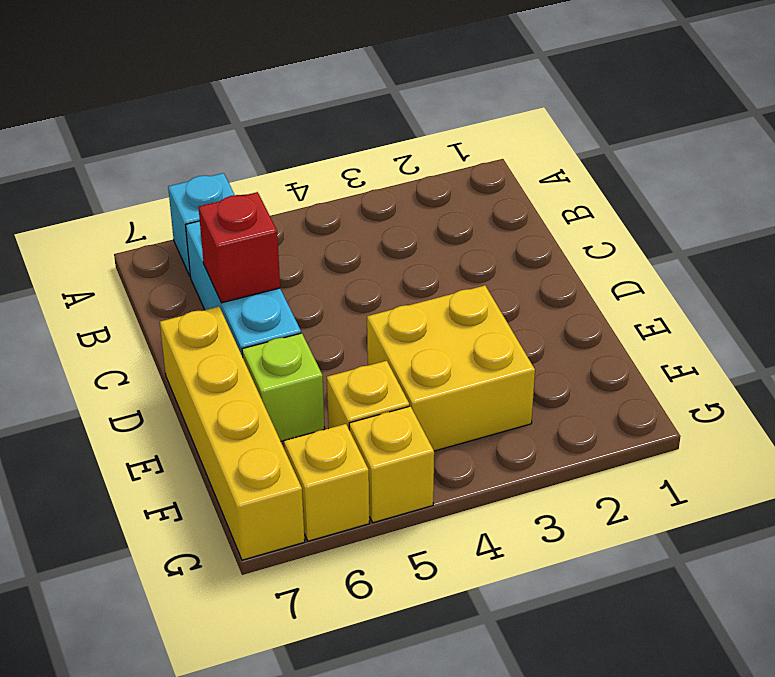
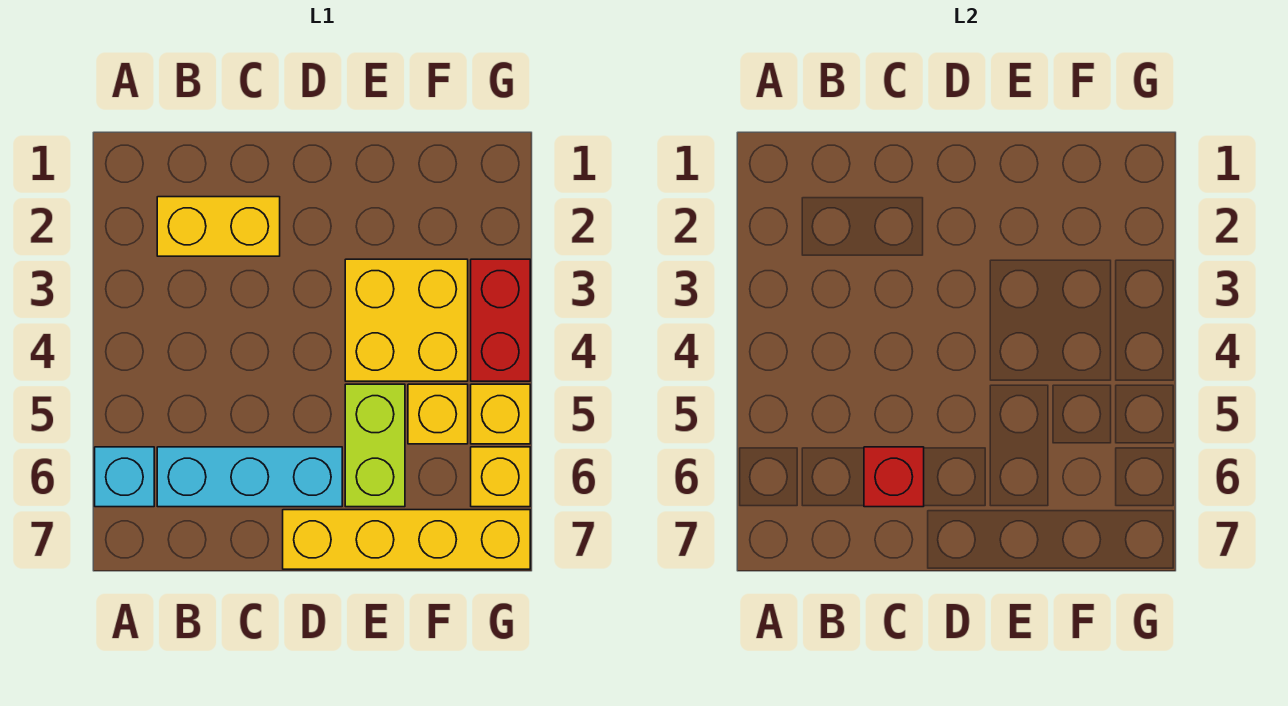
none -> yellow 1x2 brick [157,197,280,256]
lime 1x1 brick [242,333,325,441] -> lime 1x2 brick [345,384,405,507]
none -> red 1x2 brick [471,259,530,381]

